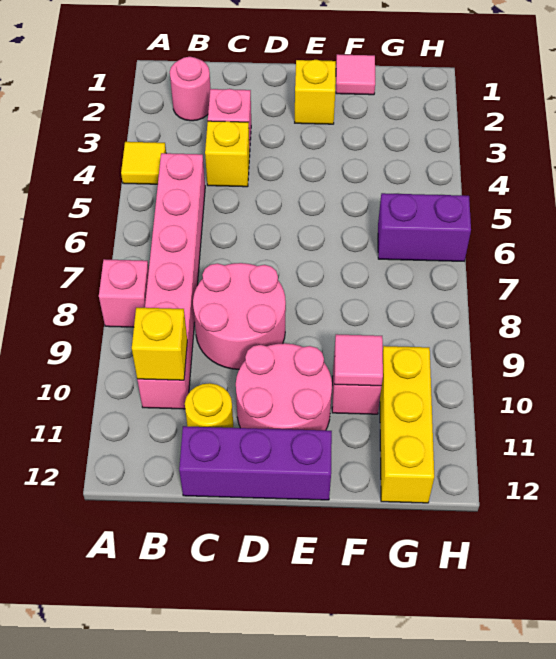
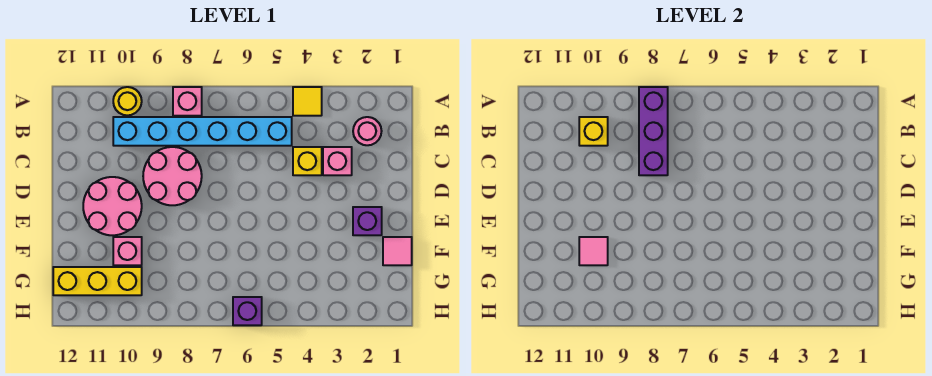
pink 1x6 brick [137,153,205,409] -> cyan 1x6 brick [113,117,292,146]
yellow 1x1 round brick [185,383,233,428] -> yellow 1x1 round brick moved to [113,87,142,115]
purple 1x3 brick [179,426,332,500] -> purple 1x3 brick moved to [639,87,668,175]
yellow 1x1 brick [295,60,336,124] -> purple 1x1 brick [353,207,382,235]
purple 1x2 brick [378,193,471,261] -> purple 1x1 brick [233,297,262,325]

